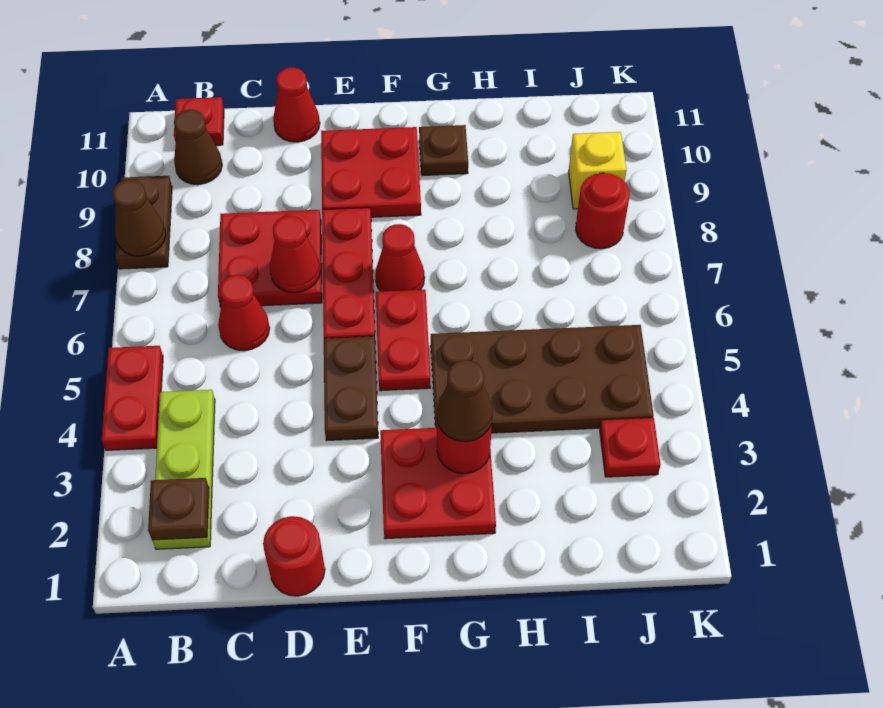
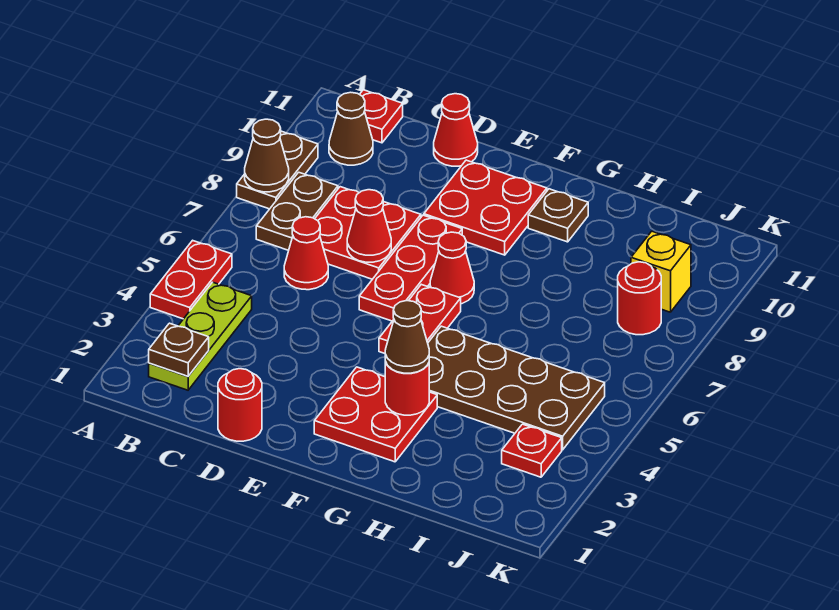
brown 1x2 plate [324,336,378,441] -> brown 1x2 plate moved to [256,172,338,250]

